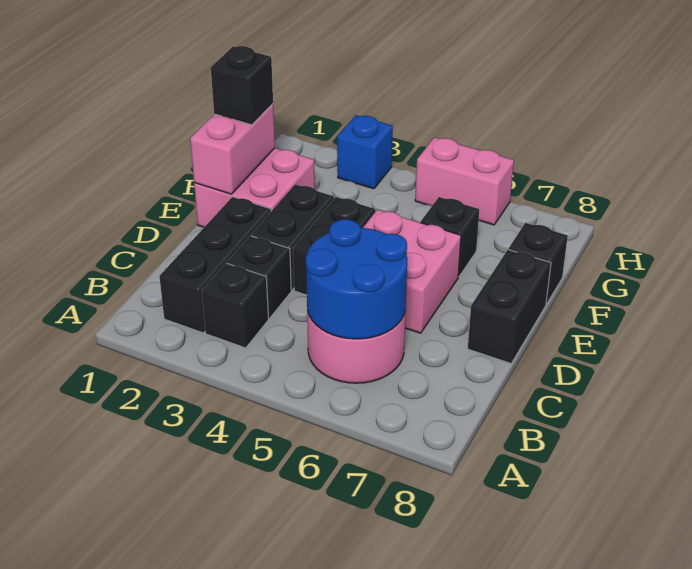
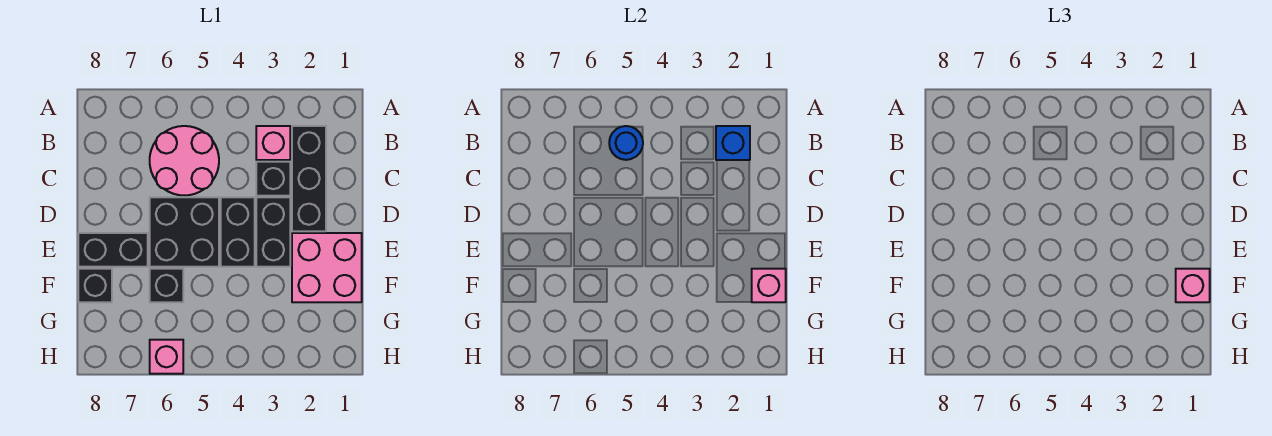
black 1x1 brick [202,263,268,348] -> pink 1x1 brick [256,126,290,160]
blue 2x2 round brick [306,219,407,339] -> blue 1x1 round brick [609,126,643,160]
pink 2x2 brick [363,210,461,333] -> black 2x2 brick [150,197,219,267]
black 1x2 brick [468,250,551,364] -> black 1x2 brick turned to [78,233,148,267]
pink 1x2 brick [190,104,275,194] -> pink 1x1 brick [752,269,786,302]
black 1x1 brick [211,46,273,125] -> pink 1x1 brick [1176,269,1210,302]
blue 1x1 brick [337,115,393,189] -> blue 1x1 brick moved to [716,126,750,160]
pink 1x2 brick [415,137,514,225] -> pink 1x1 brick [150,340,183,374]

